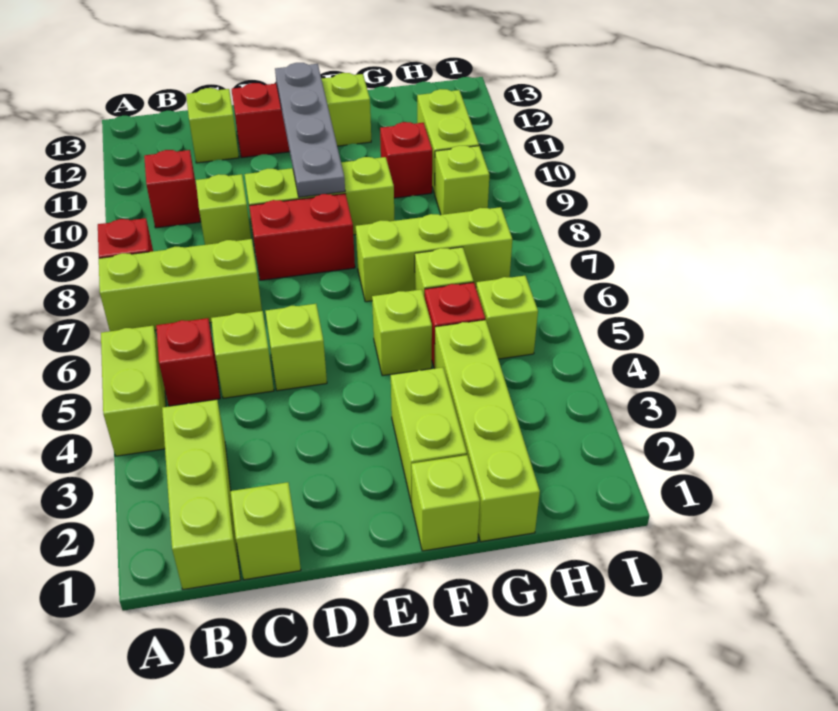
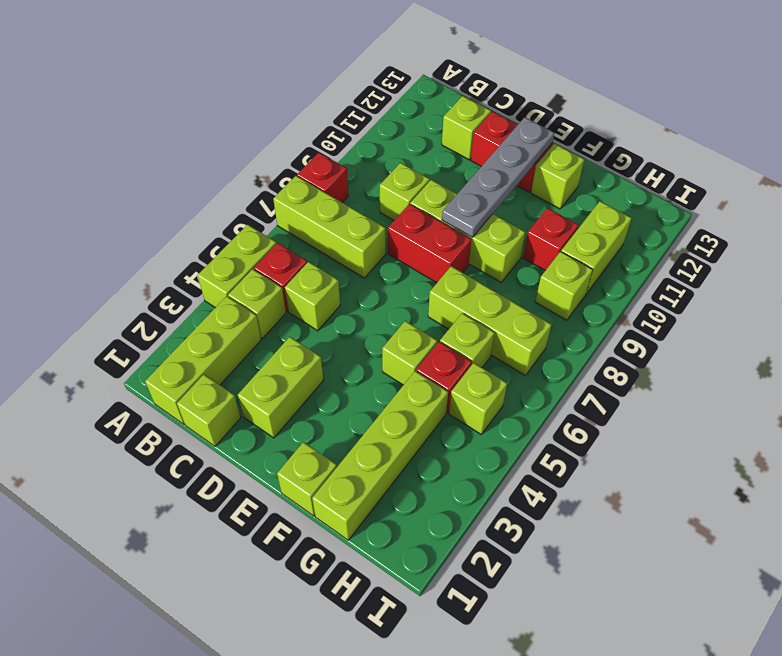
red 1x1 brick [144,150,200,228] -> none
lime 1x1 brick [265,304,327,391] -> lime 1x1 brick moved to [228,269,286,338]
lime 1x2 brick [391,367,467,503] -> lime 1x2 brick moved to [238,337,324,438]

